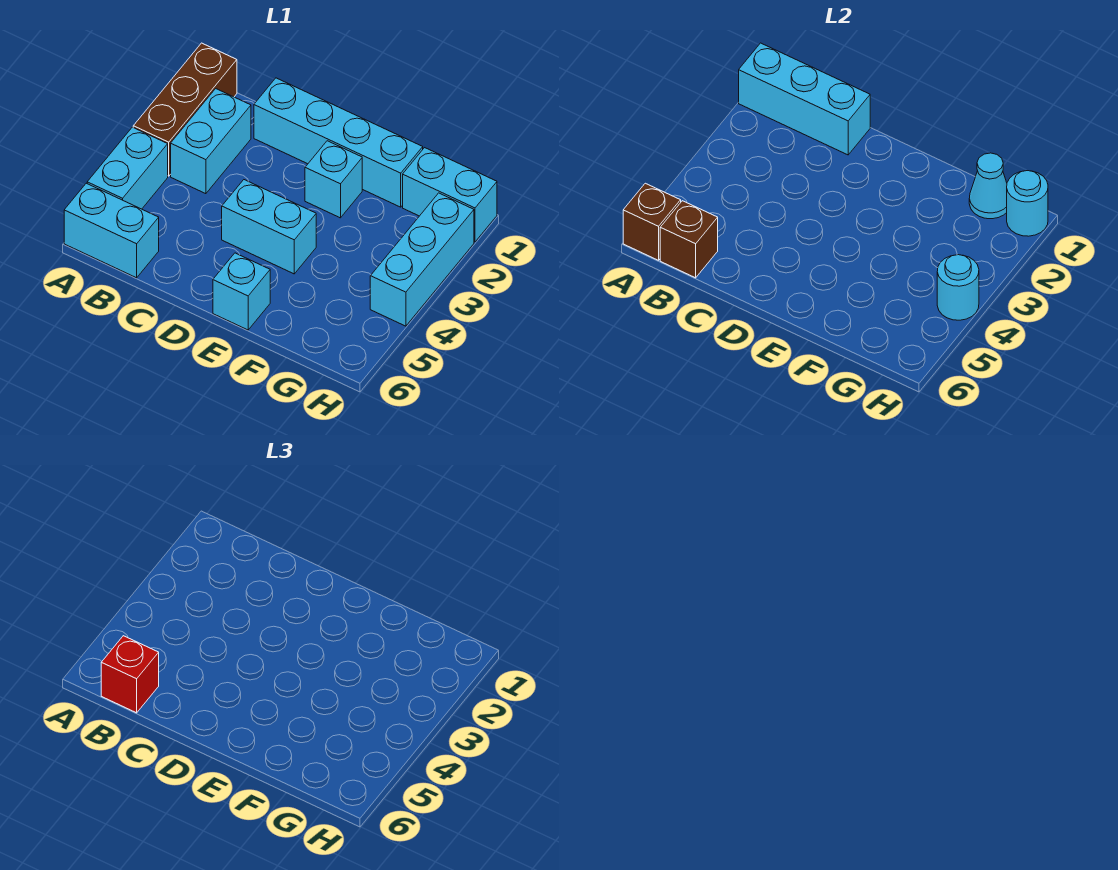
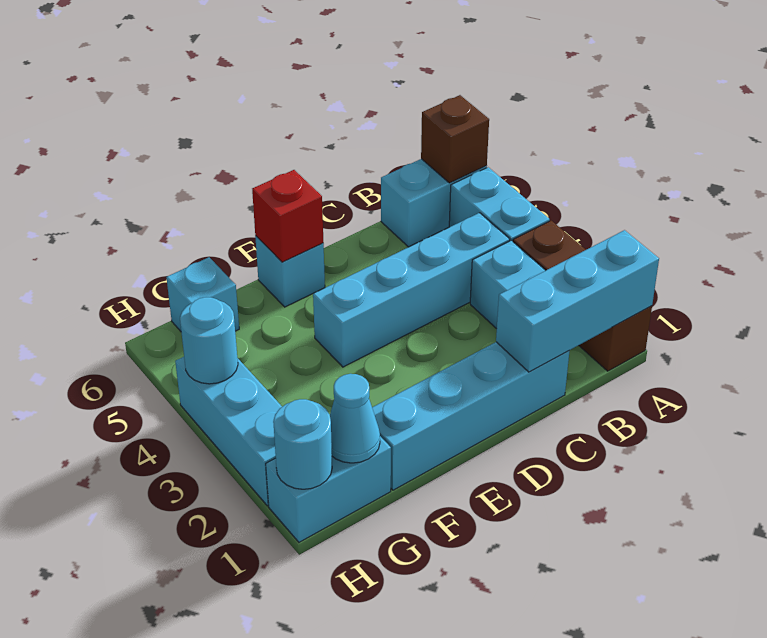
brown 1x1 brick [660,201,718,278] -> none
red 1x1 brick [101,636,159,713] -> red 1x1 brick moved to [252,170,323,262]
cyan 1x2 brick [222,180,316,274] -> cyan 1x4 brick [313,213,510,367]
cyan 1x1 brick [305,141,362,218] -> cyan 1x1 brick moved to [166,257,239,331]

